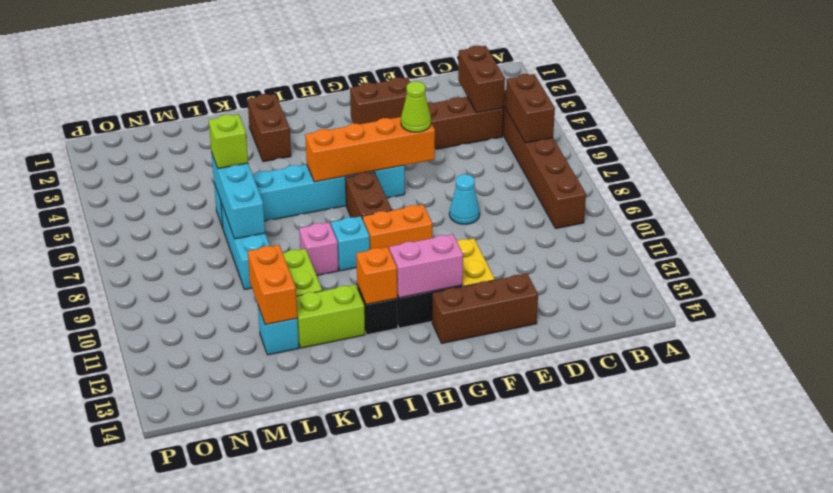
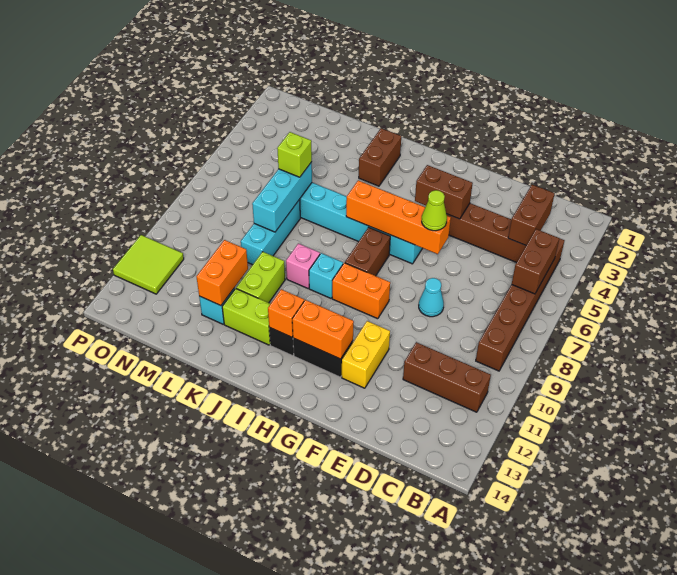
brown 1x3 brick [432,274,538,343] -> brown 1x3 brick moved to [403,342,491,412]
pink 1x2 brick [389,234,463,298] -> orange 1x2 brick [292,300,354,359]
none -> lime 2x2 tile [113,235,184,294]

